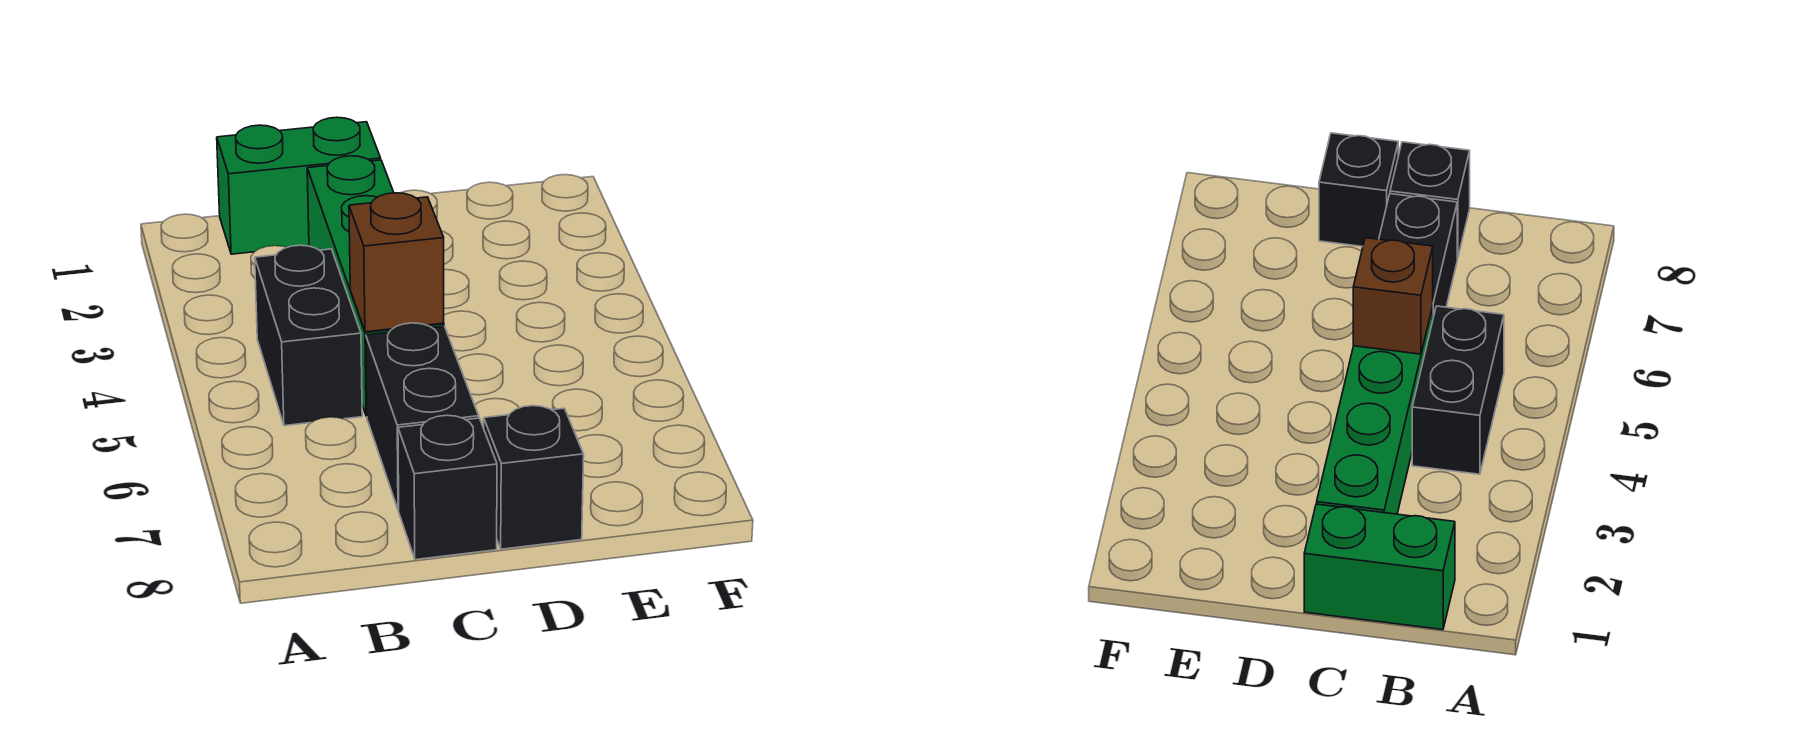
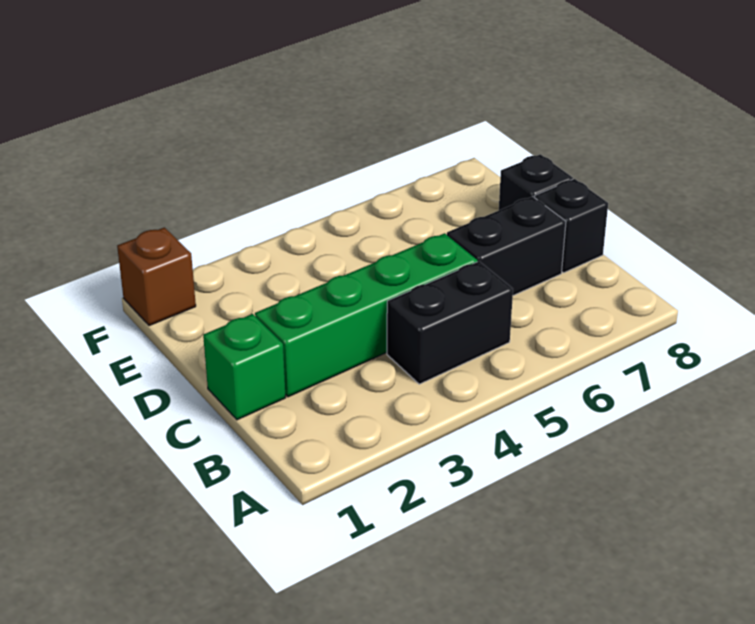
green 1x2 brick [217,117,381,254] -> green 1x1 brick [203,314,286,420]
brown 1x1 brick [349,193,444,332] -> brown 1x1 brick moved to [117,227,196,326]

